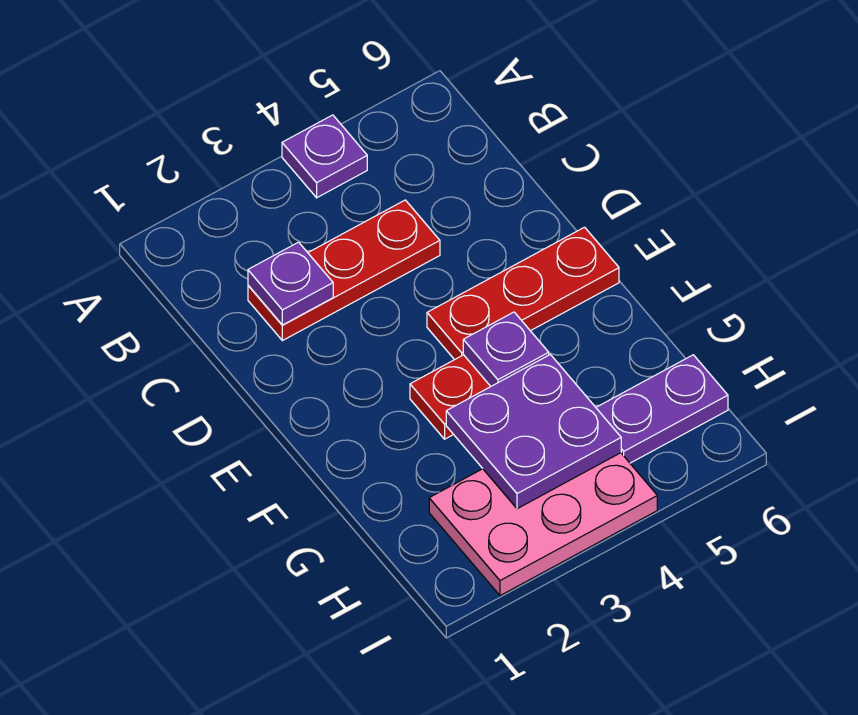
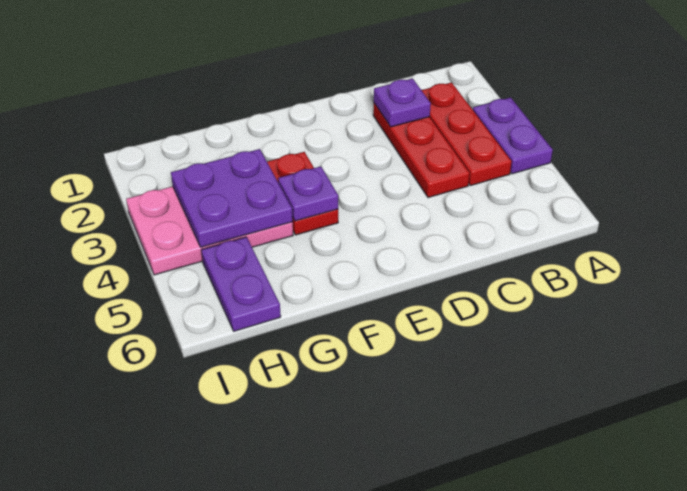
purple 1x1 plate [282,115,367,198] -> purple 1x2 plate [473,97,553,174]
red 1x3 plate [427,227,619,360] -> red 1x3 plate moved to [422,82,512,186]
pink 2x3 plate [429,453,657,596] -> pink 2x3 plate turned to [126,186,293,275]

